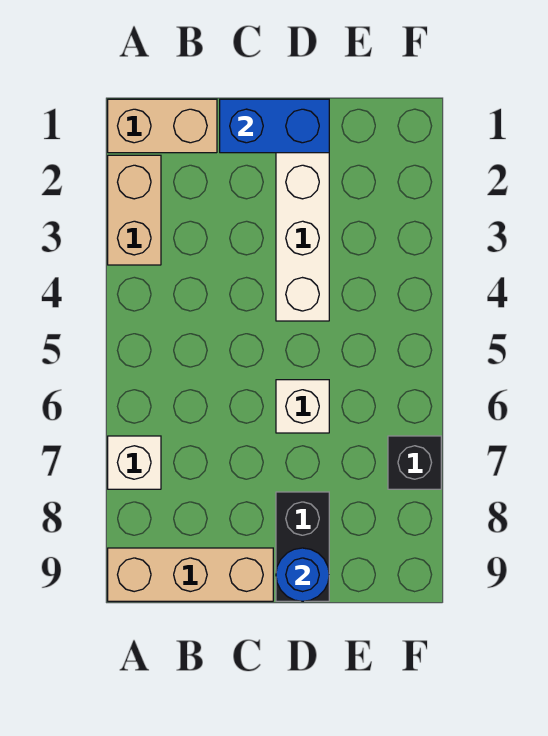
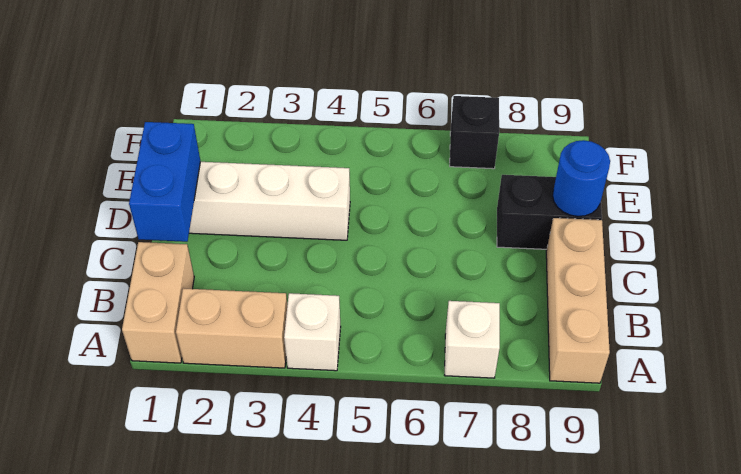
white 1x1 brick [276,380,329,433] -> white 1x1 brick moved to [284,293,341,371]

